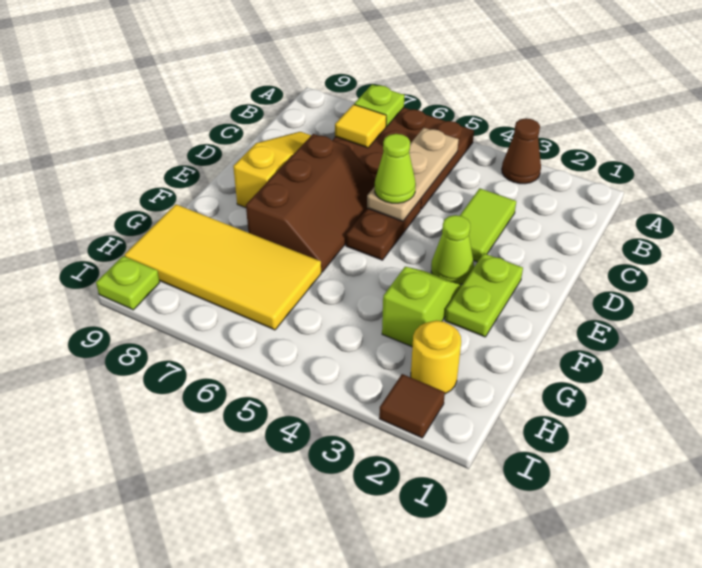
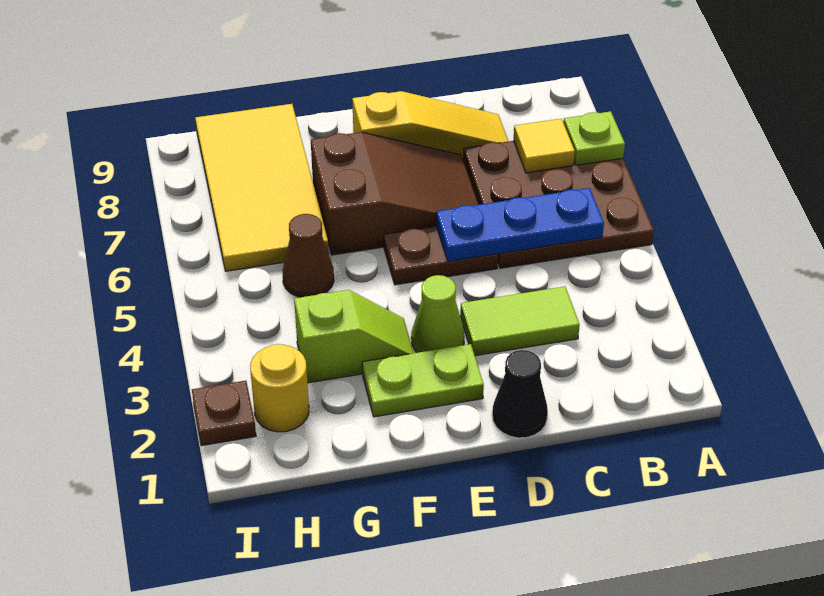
brown 1x1 cone [502,118,541,184] -> brown 1x1 cone moved to [283,214,334,297]
tan 1x3 plate [367,128,459,221] -> blue 1x3 plate [436,188,604,261]
none -> black 1x1 cone [492,350,548,438]
lime 1x1 cone [375,134,416,203] -> none
brown 2x3 slope [246,134,375,272] -> brown 2x3 slope turned to [311,132,478,255]
brown 1x1 tile [379,374,445,438] -> brown 1x1 plate [192,381,256,446]
lime 1x1 plate [96,256,160,310] -> none

